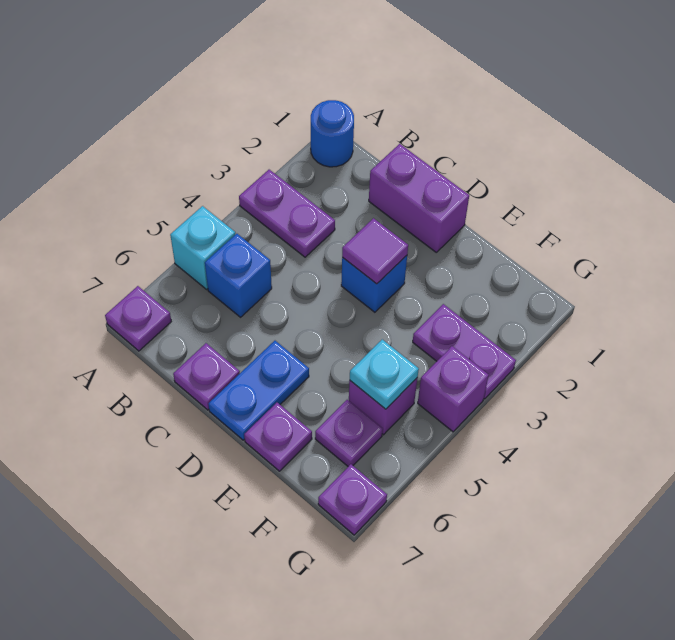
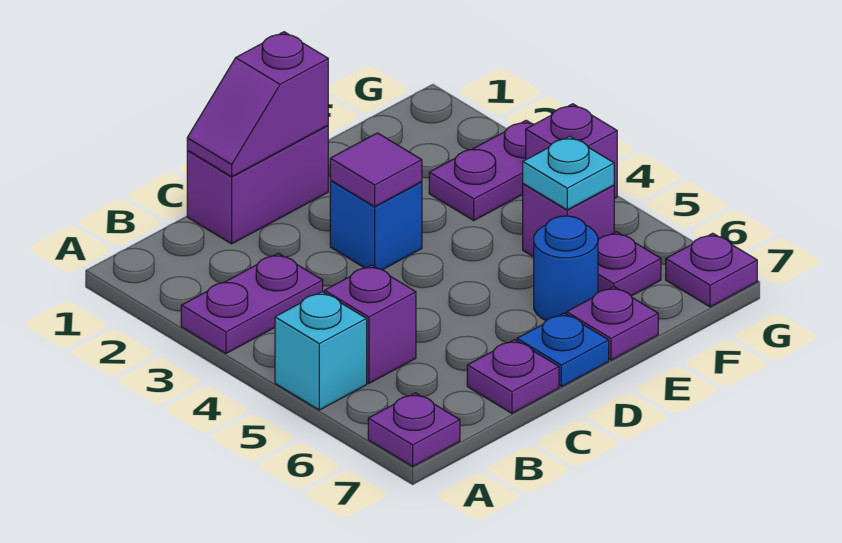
blue 1x1 round brick [311,100,354,167] -> blue 1x1 round brick moved to [534,216,598,320]
blue 1x1 brick [205,234,272,317] -> purple 1x1 brick [324,265,416,383]
none -> purple 1x2 slope [187,32,328,177]
blue 1x2 plate [209,341,309,440] -> blue 1x1 plate [517,313,609,387]

